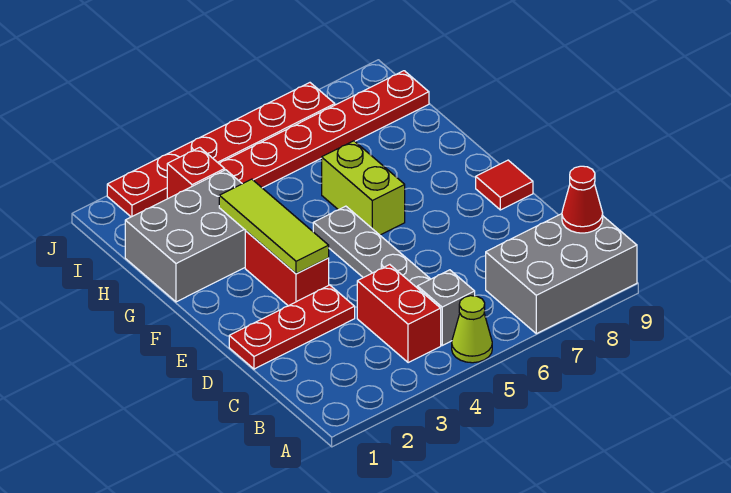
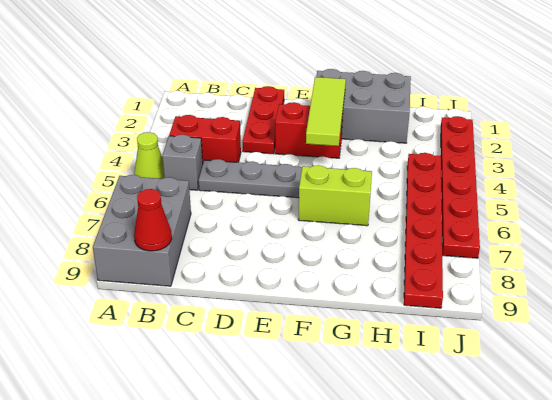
lime 1x3 tile [219,179,329,274] -> lime 1x3 tile turned to [306,77,346,146]
red 1x1 tile [476,160,533,210] -> none
grey 2x3 brick [125,170,246,302] -> grey 2x3 brick turned to [316,69,411,143]
red 1x1 brick [167,147,225,199] -> none

